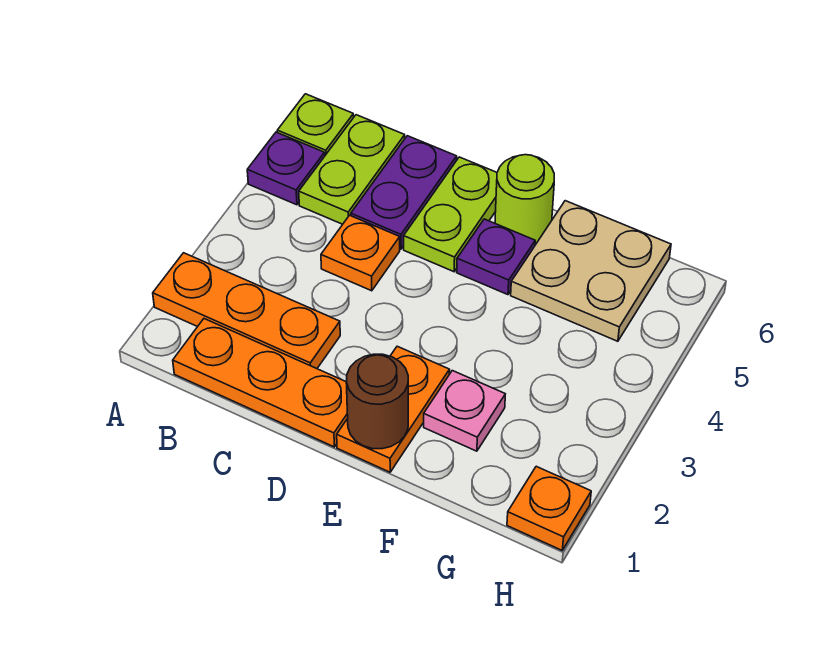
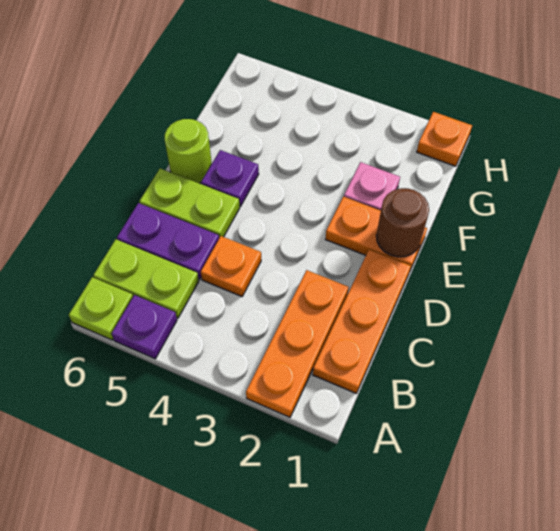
tan 2x2 plate [511,201,671,341] -> none

